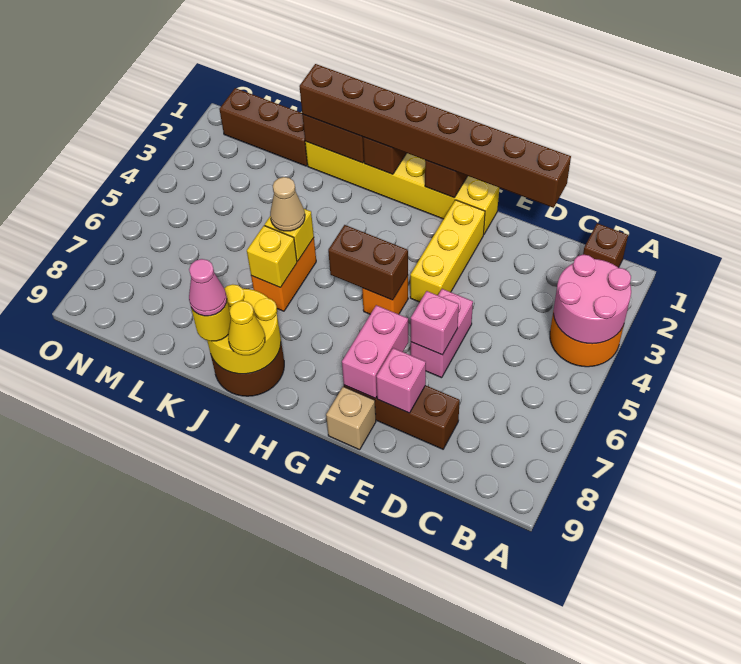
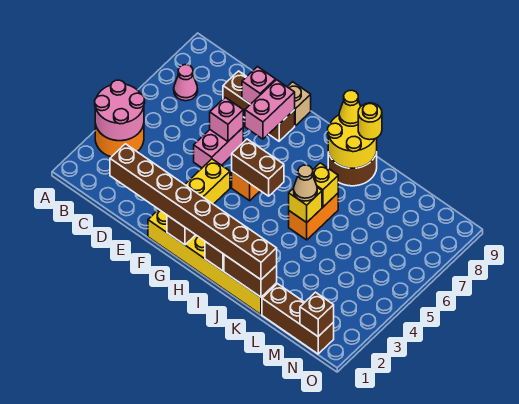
brown 1x1 brick [583,223,628,268] -> brown 1x1 brick moved to [300,292,334,336]
pink 1x1 cone [189,259,227,316] -> pink 1x1 cone moved to [174,65,198,101]

